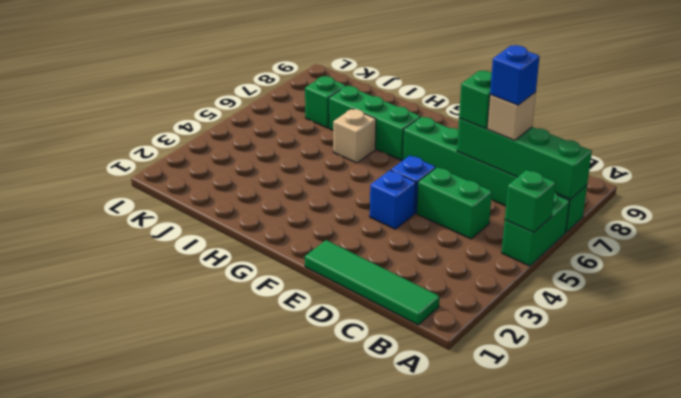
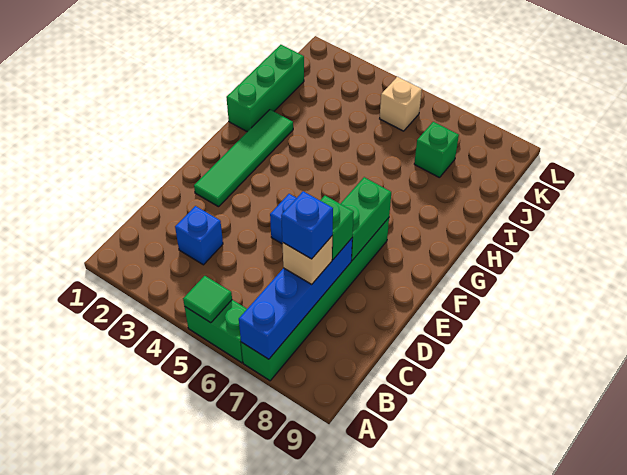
green 1x1 brick [505,170,556,232] -> green 1x1 tile [183,276,232,323]
green 1x4 brick [457,118,592,199] -> blue 1x4 brick [239,238,352,359]
green 1x4 tile [305,240,440,325] -> green 1x4 tile moved to [194,110,293,207]
green 1x2 brick [417,167,492,239] -> green 1x2 brick moved to [341,177,391,260]
blue 1x1 brick [370,170,416,229] -> blue 1x1 brick moved to [175,206,223,265]
green 1x3 brick [329,86,420,160] -> green 1x3 brick moved to [226,45,304,132]
tan 1x1 brick [333,109,376,163] -> tan 1x1 brick moved to [380,77,422,131]

